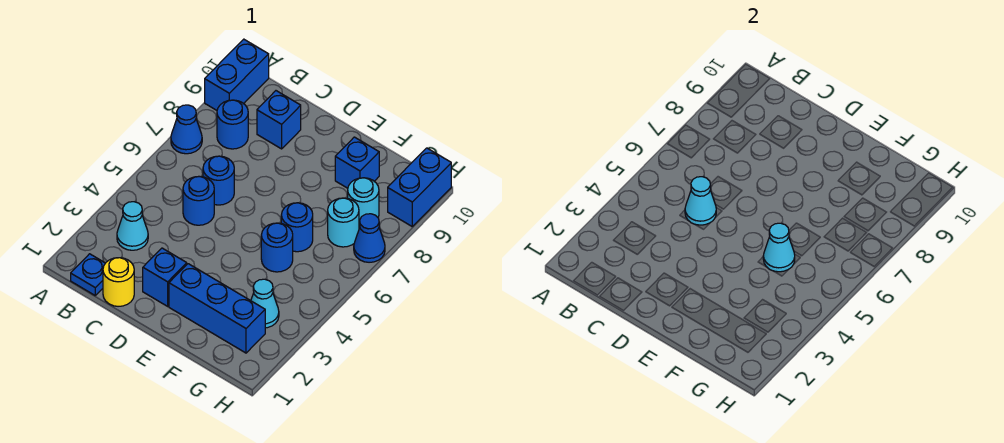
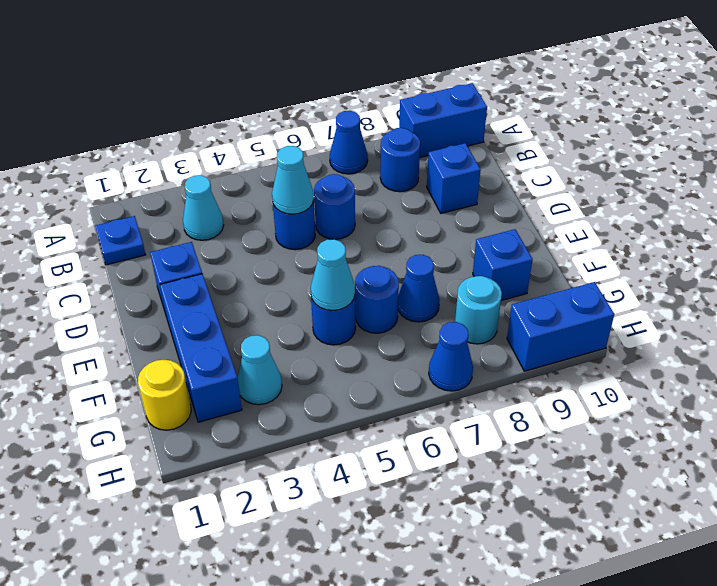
yellow 1x1 round brick [103,258,134,306] -> yellow 1x1 round brick moved to [138,360,191,430]
none -> blue 1x1 cone [398,255,440,322]
cyan 1x1 round brick [328,198,359,247] -> none

